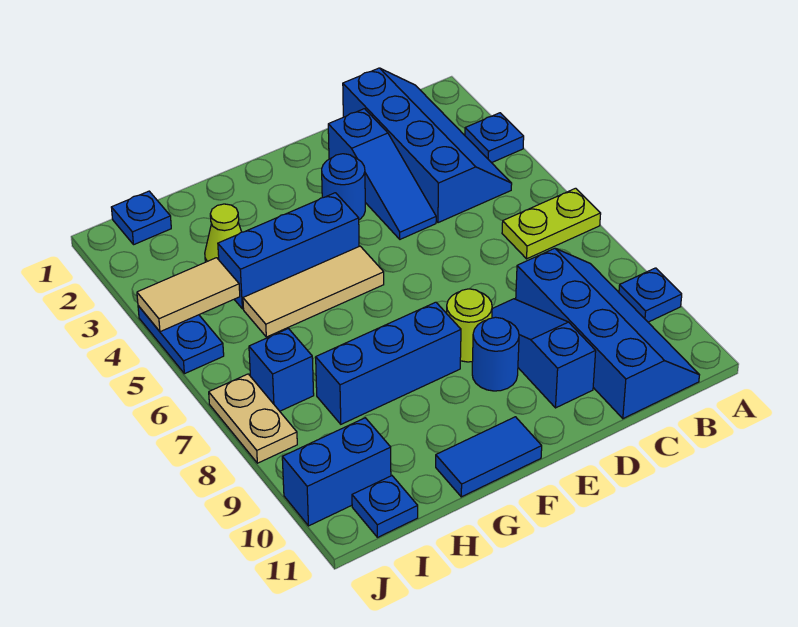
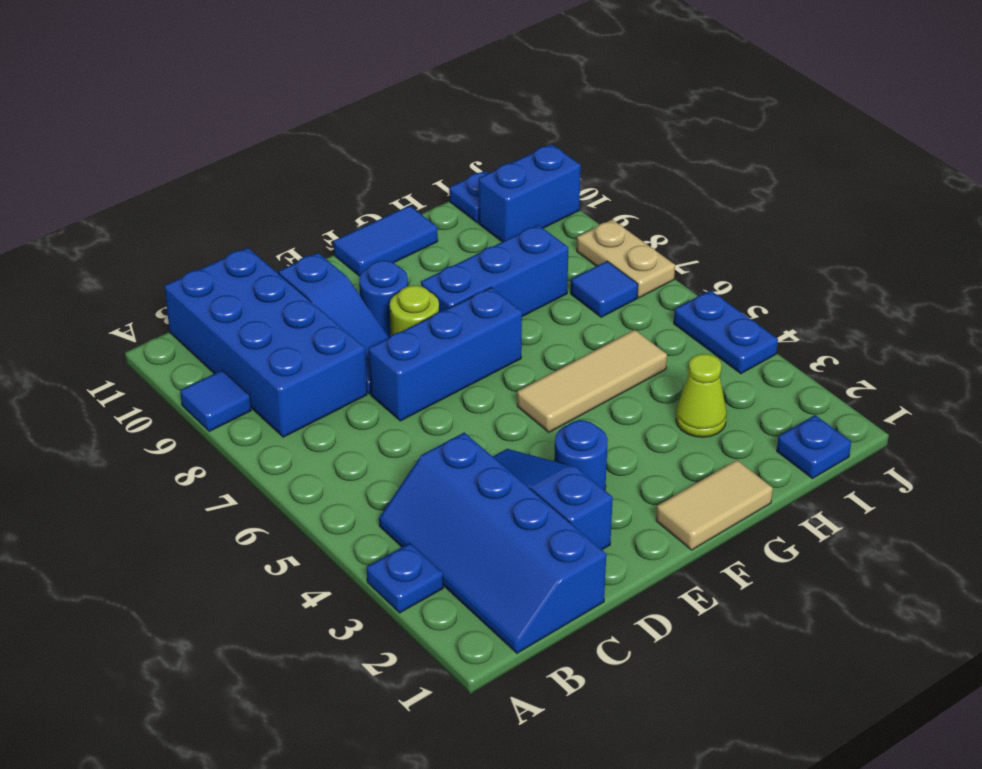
lime 1x2 plate [502,188,601,259] -> none
blue 1x1 plate [619,268,682,322] -> blue 1x1 tile [180,370,251,431]
blue 2x4 slope [516,248,699,419] -> blue 2x4 brick [164,248,367,437]
blue 1x3 brick [218,193,359,309] -> blue 1x3 brick moved to [369,288,522,421]
tan 1x2 tile [137,258,240,332] -> tan 1x2 tile moved to [656,460,773,550]
blue 1x1 brick [249,329,314,411] -> blue 1x1 tile [571,261,638,317]

